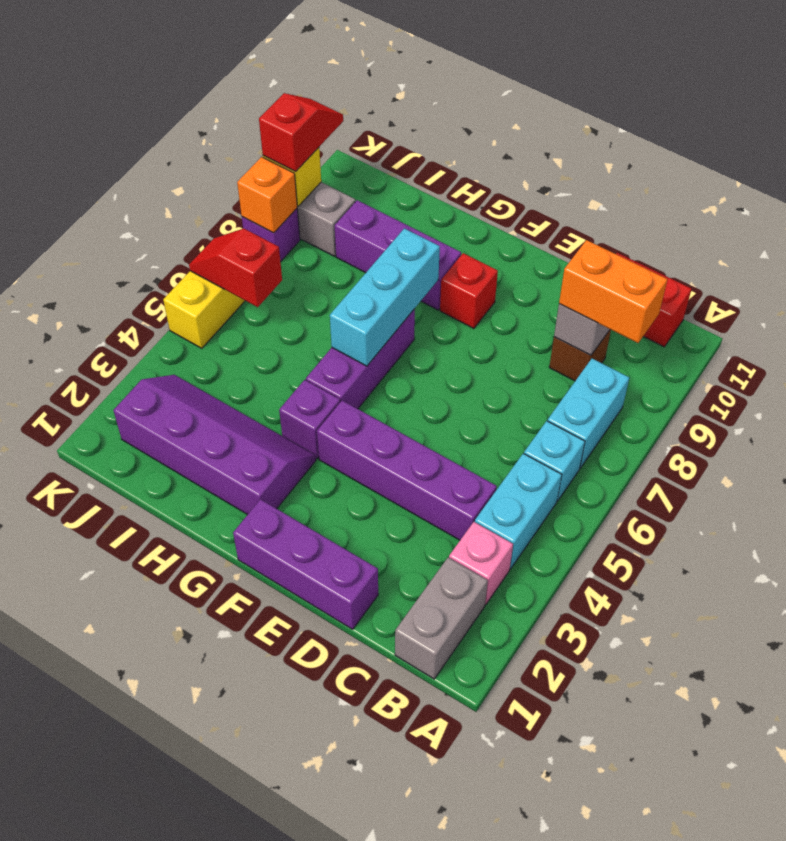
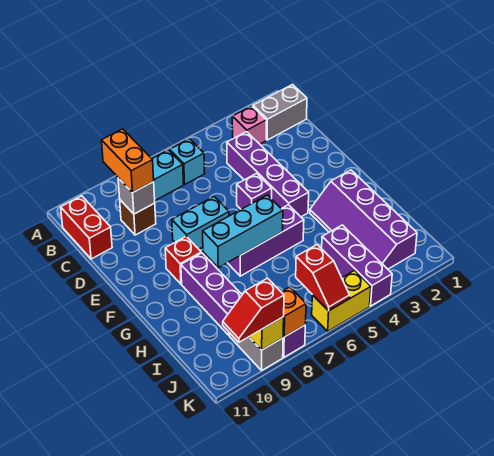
cyan 1x2 brick [475,454,562,569] -> cyan 1x2 brick moved to [172,197,229,249]
purple 1x3 brick [233,499,378,629] -> purple 1x3 brick moved to [322,225,392,306]
purple 1x1 brick [279,380,340,458] -> purple 1x1 brick moved to [237,173,272,209]

